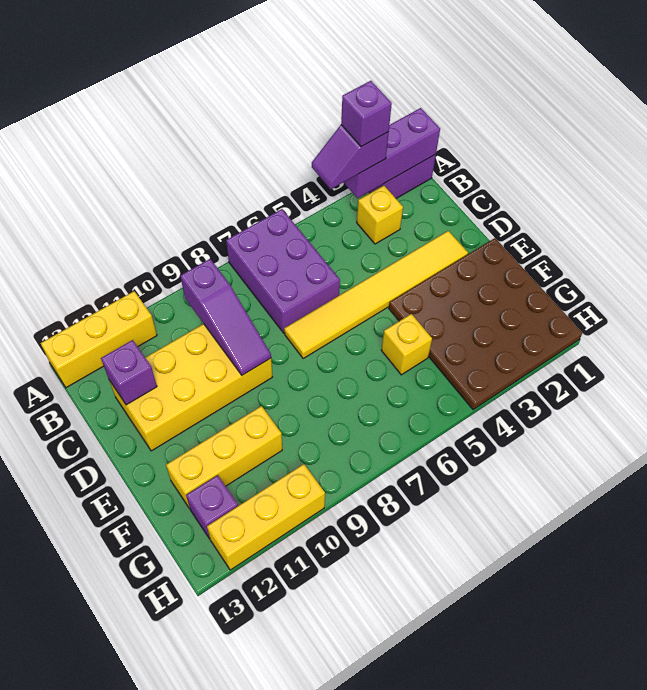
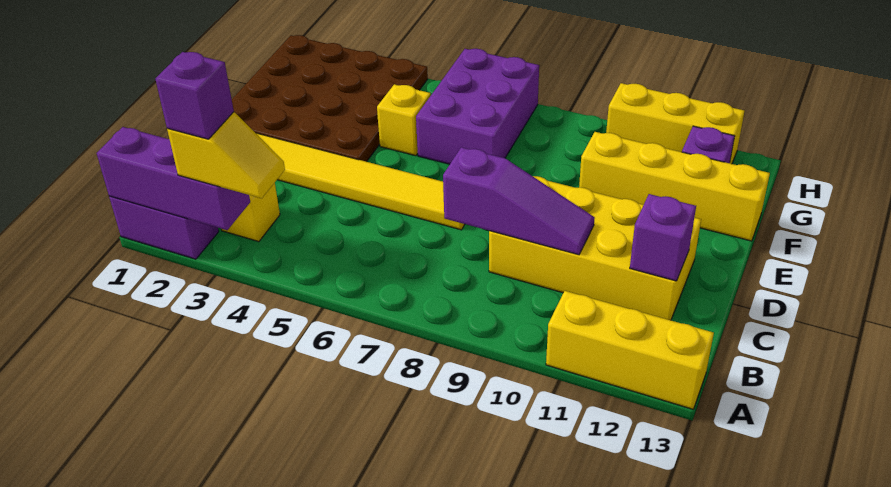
purple 1x2 slope [312,125,389,189] -> yellow 1x2 slope [167,112,285,198]
purple 2x3 brick [226,209,340,333] -> purple 2x3 brick moved to [416,49,539,164]
purple 1x3 slope [180,259,271,375] -> purple 1x3 slope turned to [443,147,595,255]
yellow 1x3 brick [166,406,282,509] -> yellow 1x4 brick [579,132,770,241]

